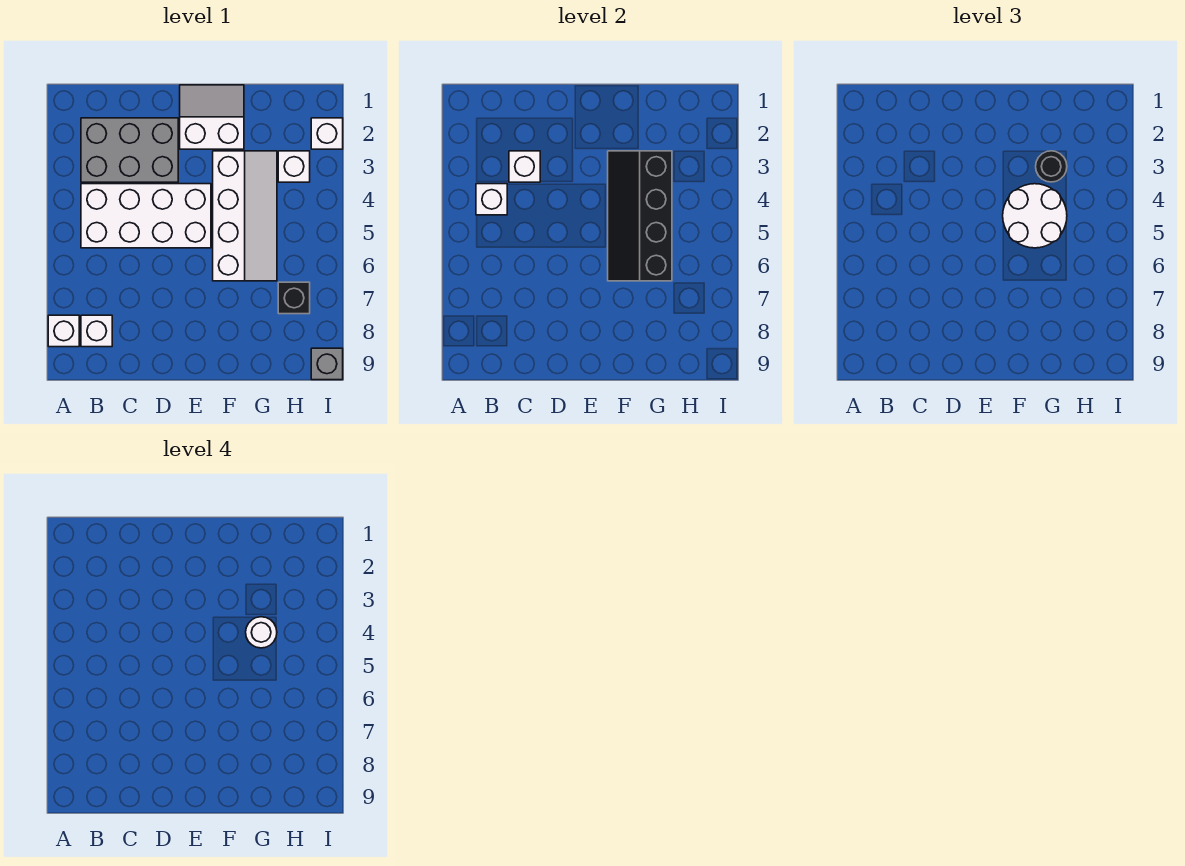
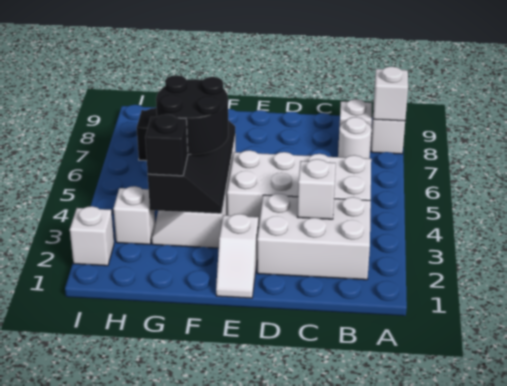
grey 2x3 brick [81,118,178,182] -> white 2x3 brick [257,194,371,280]
white 1x1 brick [476,184,507,215] -> white 1x1 brick moved to [373,66,408,121]
white 2x2 slope [180,85,244,149] -> white 1x2 slope [216,214,258,298]
white 2x2 round brick [1003,184,1067,248] -> black 2x2 round brick [156,75,228,154]
black 1x1 round brick [1036,151,1067,182] -> black 1x1 brick [145,115,188,176]
white 1x1 round brick [246,617,277,648] -> white 1x1 round brick moved to [338,117,372,159]
grey 1x1 brick [311,348,343,380] -> none

